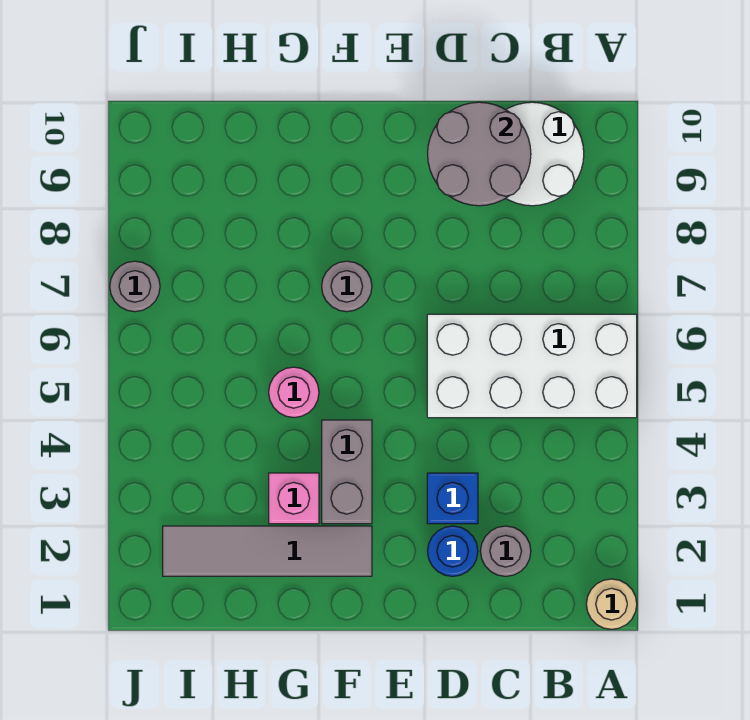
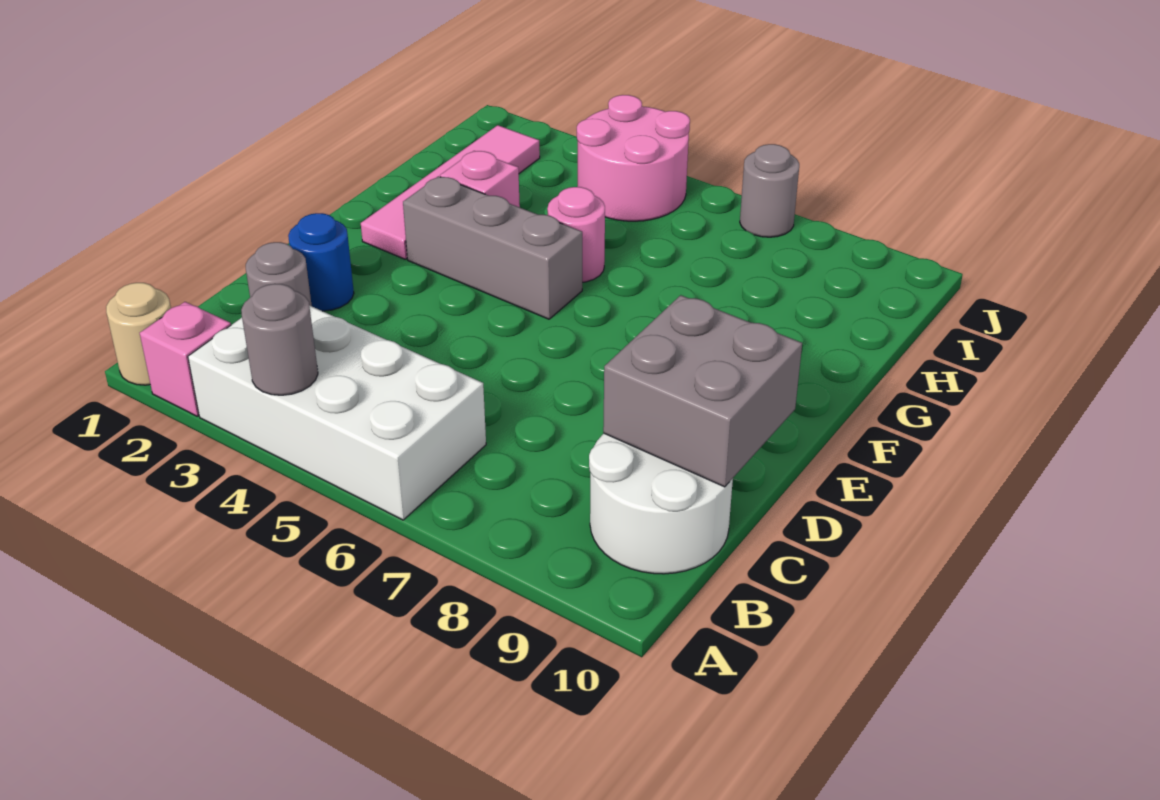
none -> pink 1x1 brick [140,302,231,416]
white 2x4 brick [427,314,637,418] -> white 2x4 brick turned to [188,305,486,520]
grey 2x2 round brick [428,102,531,206] -> grey 2x2 brick [603,295,802,487]
blue 1x1 brick [427,473,478,524] -> none
grey 1x4 tile [163,526,372,576] -> pink 1x4 tile [361,125,540,259]
grey 1x2 brick [322,420,372,524] -> grey 1x3 brick [403,176,582,319]
grey 1x1 round brick [322,261,372,312] -> grey 1x1 round brick moved to [241,284,318,395]
none -> pink 2x2 round brick [577,95,690,221]

